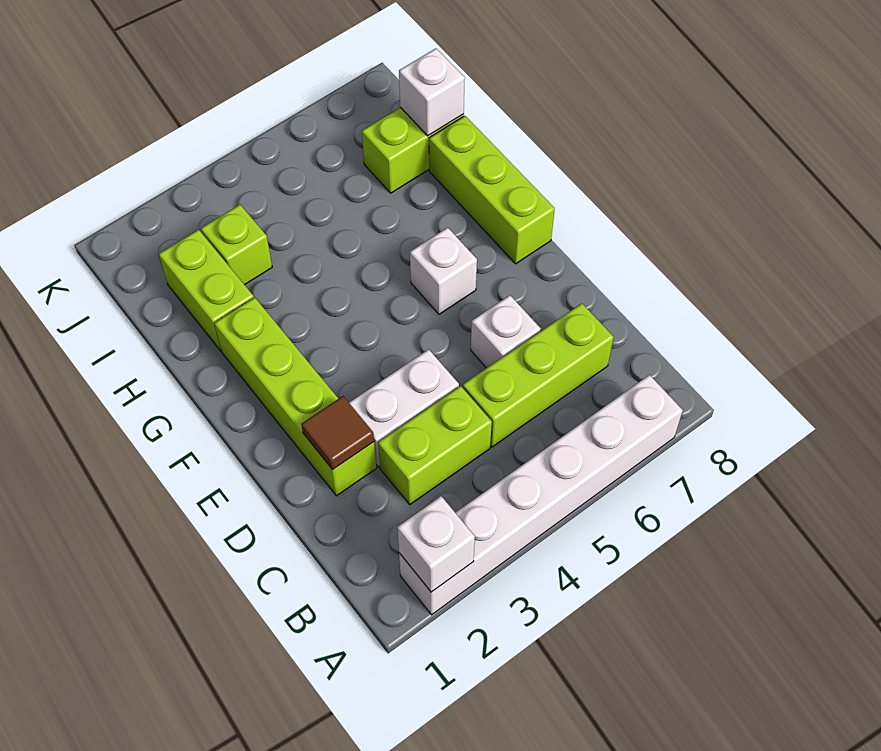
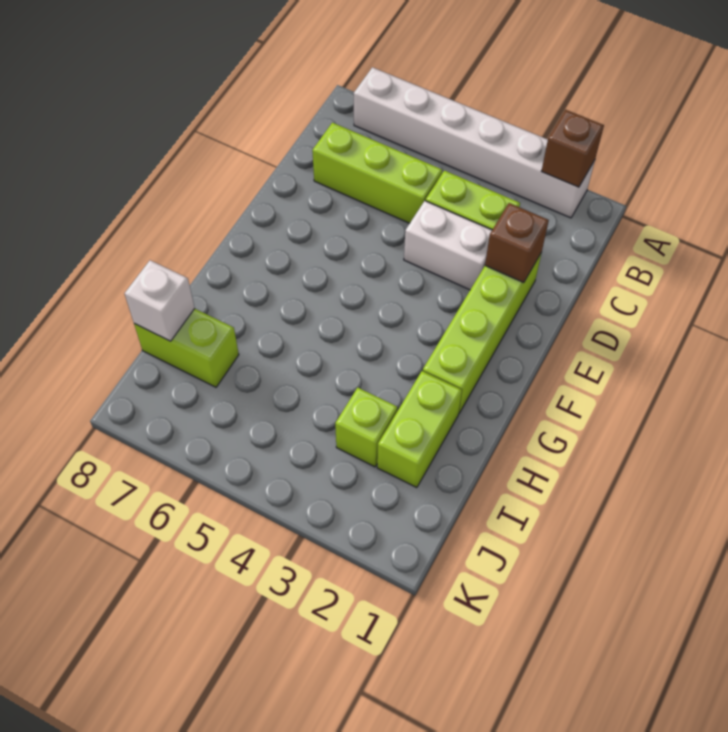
white 1x1 brick [397,496,475,592] -> brown 1x1 brick [541,110,604,187]
brown 1x1 tile [301,396,374,470] -> brown 1x1 brick [485,203,549,283]
white 1x1 brick [471,295,541,368] -> none
white 1x1 brick [410,227,477,314] -> none
lime 1x3 brick [429,116,555,264] -> none

